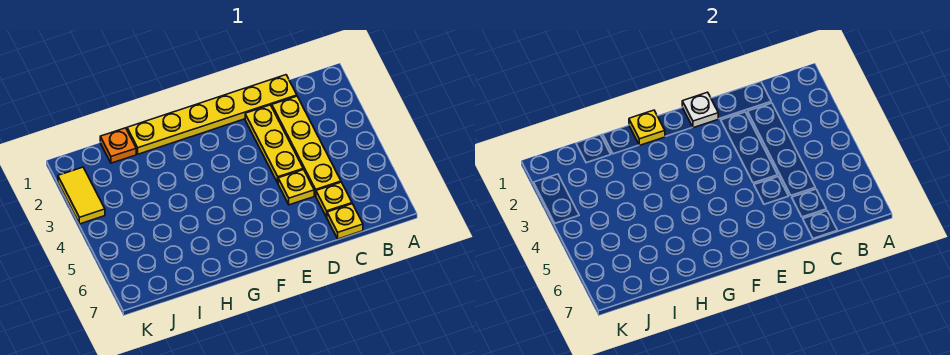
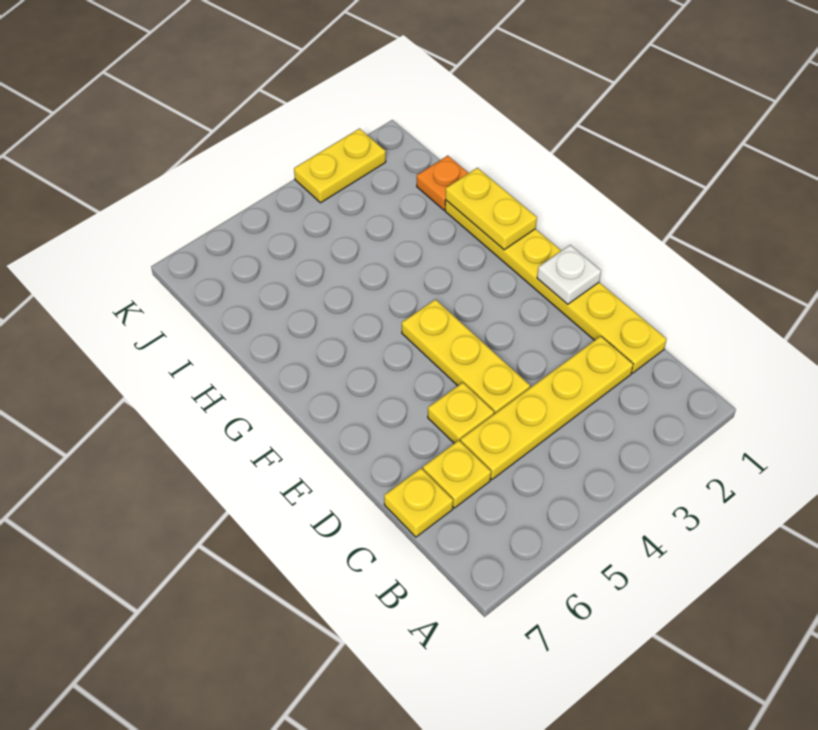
yellow 1x3 plate [245,105,303,183] -> yellow 1x3 plate turned to [402,300,530,414]
yellow 1x1 plate [629,110,665,145] -> yellow 1x2 plate [446,168,537,250]
yellow 1x2 tile [58,167,105,224] -> yellow 1x2 plate [294,129,386,203]

